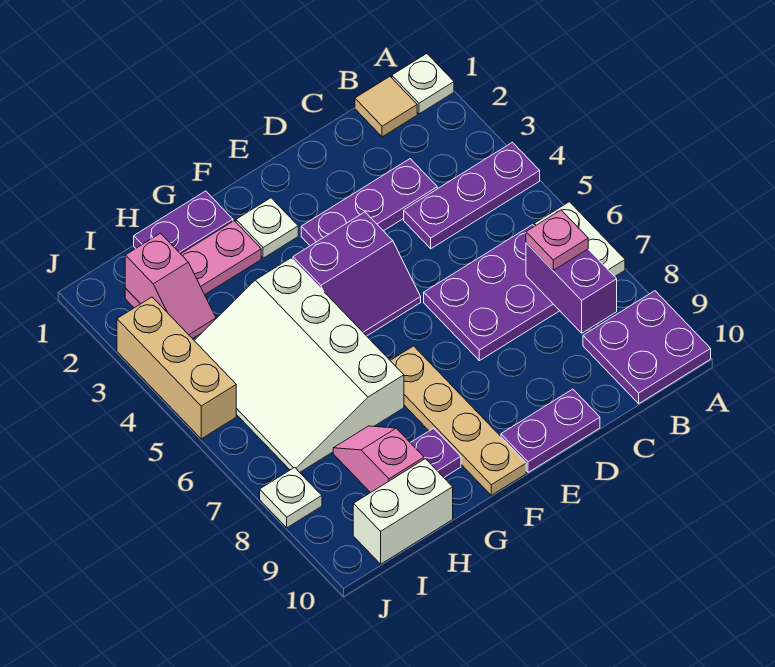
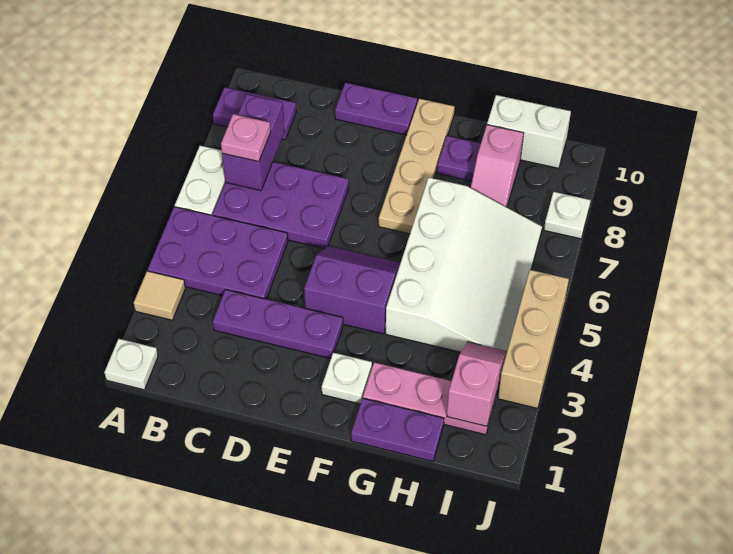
purple 1x3 plate [404,142,540,249] -> purple 2x3 plate [148,207,288,299]
purple 2x2 plate [583,291,711,404] -> purple 1x2 plate [213,87,296,140]
tan 1x1 tile [355,77,417,137] -> tan 1x1 tile moved to [134,271,185,320]

